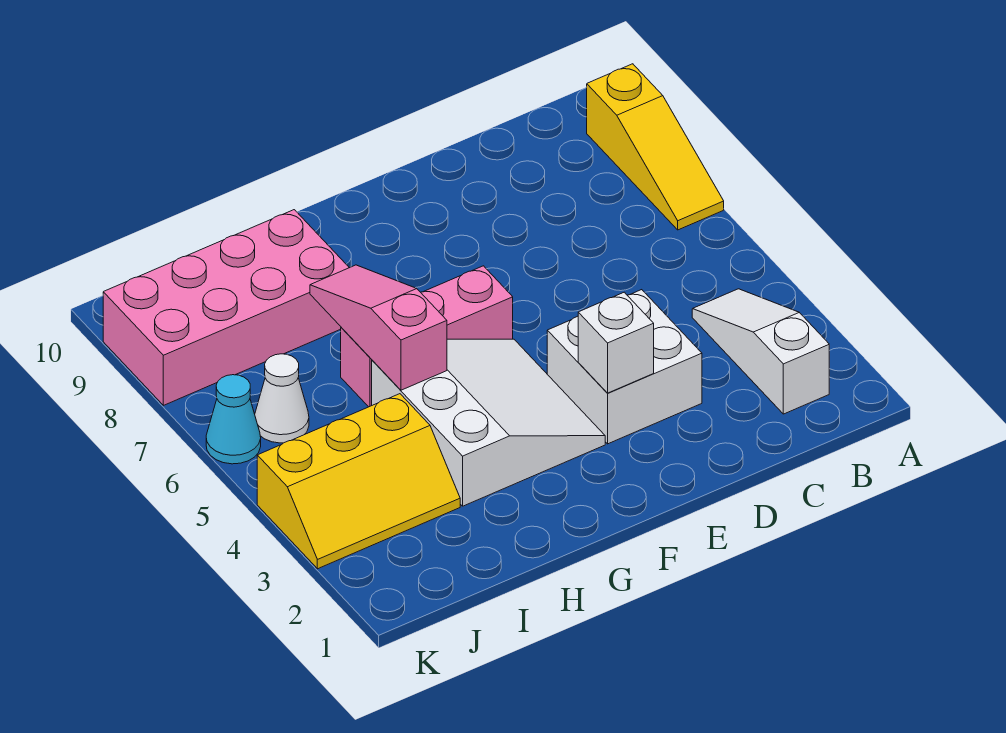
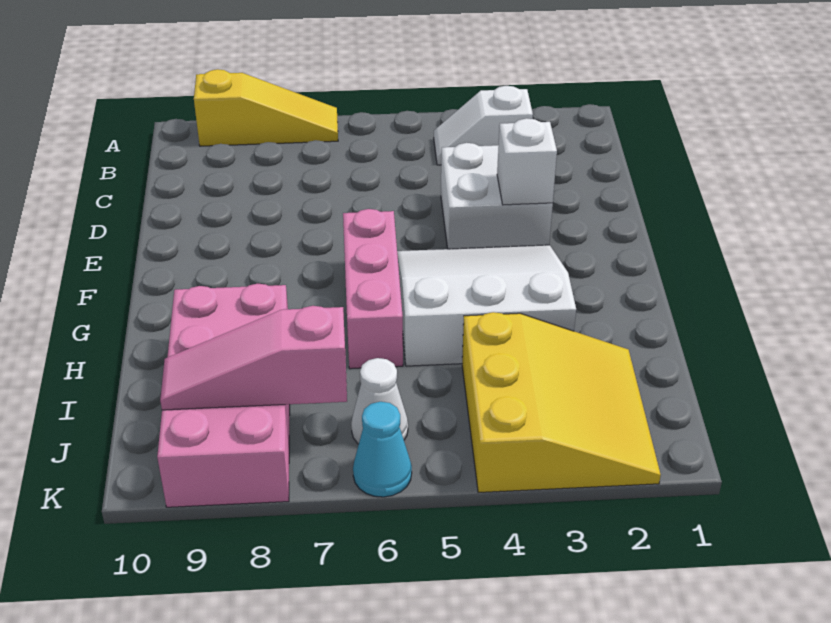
white 1x3 slope [692,289,829,414] -> white 1x2 slope [434,86,533,165]
pink 1x3 slope [310,265,447,390] -> pink 1x3 slope moved to [160,306,347,410]
yellow 2x3 slope [257,394,460,569] -> yellow 3x3 slope [462,312,661,493]

